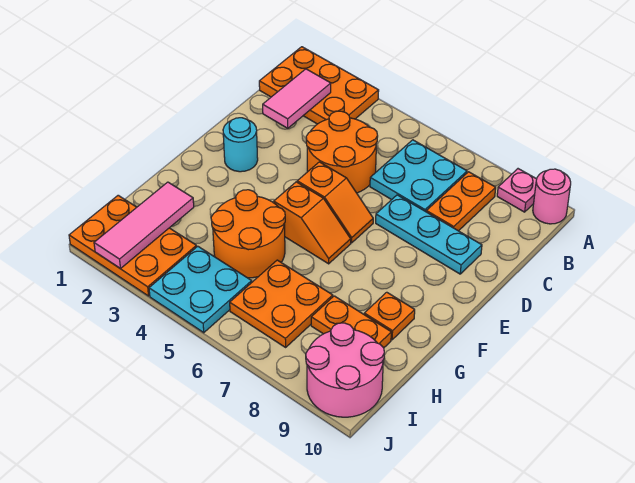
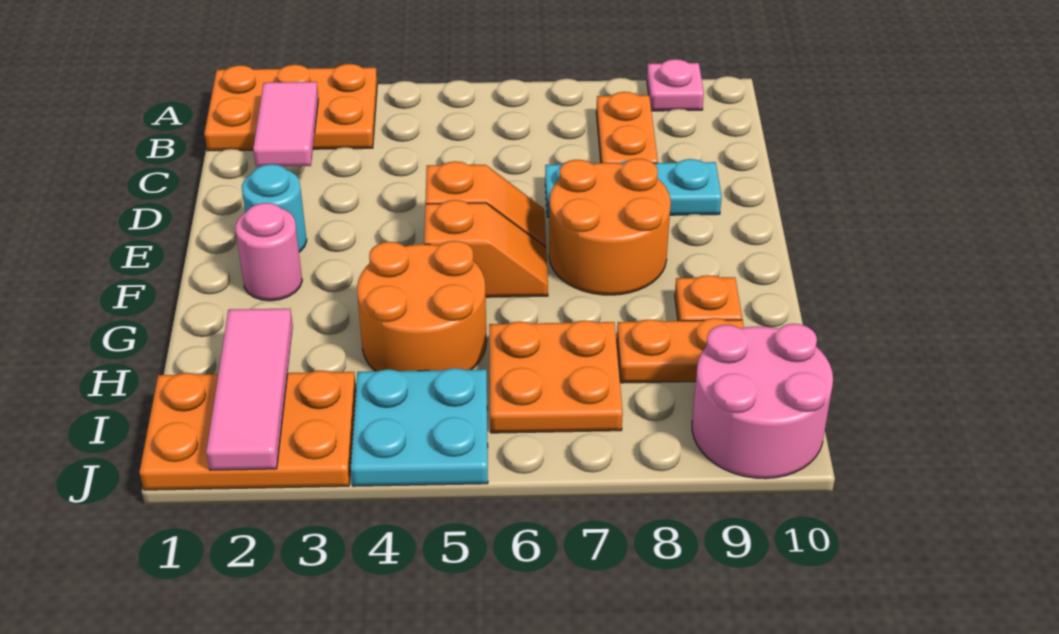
pink 1x1 round brick [533,169,571,224] -> pink 1x1 round brick moved to [235,203,302,301]
cyan 2x2 plate [370,140,467,212] -> none
orange 2x2 round brick [306,111,378,193] -> orange 2x2 round brick moved to [549,159,671,295]

